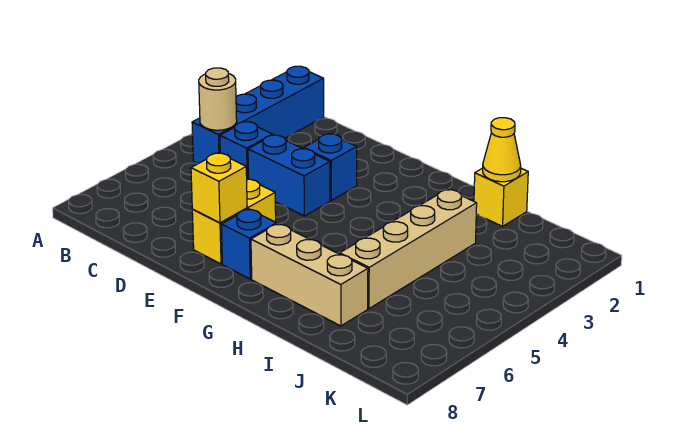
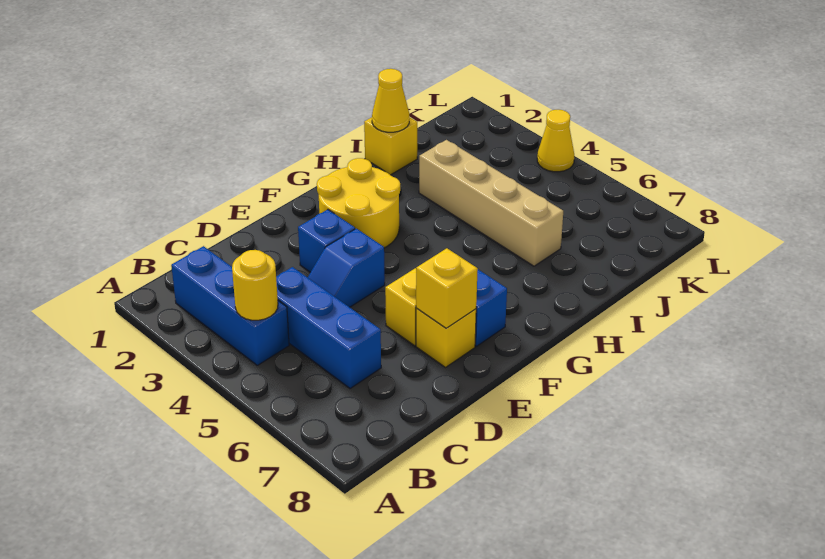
blue 1x4 brick [192,66,324,164] -> blue 1x3 brick [171,246,289,365]
tan 1x1 round brick [199,68,237,130] -> yellow 1x1 round brick [232,250,278,320]
blue 1x1 brick [220,122,273,179] -> blue 1x3 brick [276,267,381,389]
blue 1x2 brick [248,135,330,216] -> blue 1x2 slope [308,228,385,307]
none -> yellow 2x2 round brick [317,158,400,248]
tan 1x3 brick [251,224,368,326] -> none
none -> yellow 1x1 cone [537,110,574,172]

